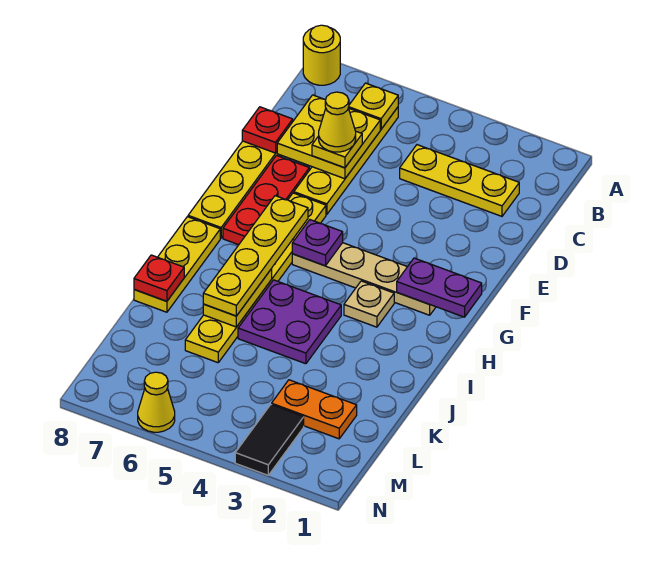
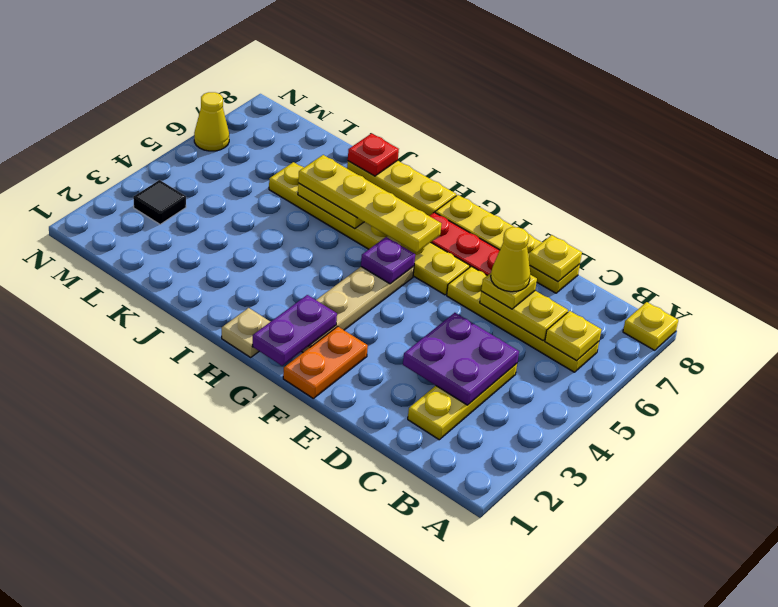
yellow 1x1 round brick [303,25,340,85] -> yellow 1x1 plate [623,302,678,350]
yellow 2x2 plate [277,95,380,179] -> yellow 1x2 plate [480,291,568,341]
red 1x1 plate [242,107,293,153] -> yellow 1x1 plate [529,235,582,282]
tan 1x1 plate [344,281,394,327] -> tan 1x1 plate moved to [222,308,270,357]
purple 2x2 plate [238,280,341,364] -> purple 2x2 plate moved to [403,313,519,405]
orange 1x2 plate [272,380,357,439] -> orange 1x2 plate moved to [283,326,368,398]
black 1x2 tile [235,405,304,475] -> black 1x1 tile [133,180,186,224]

